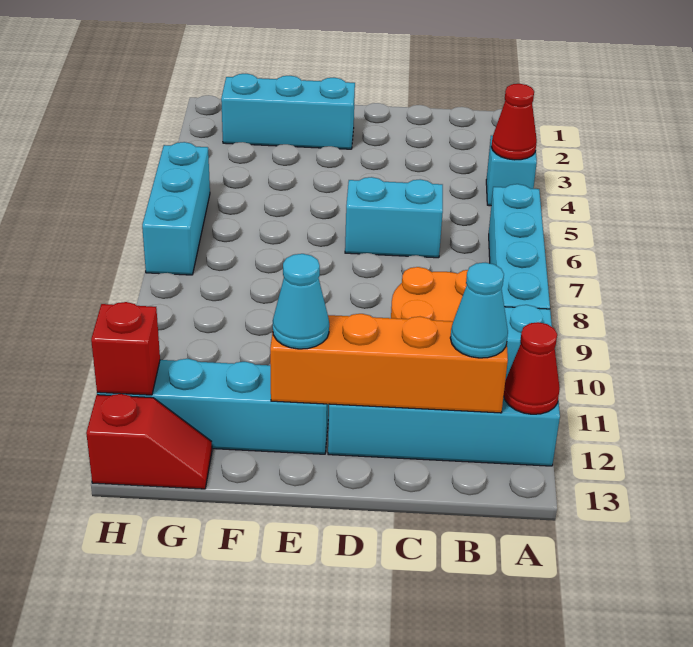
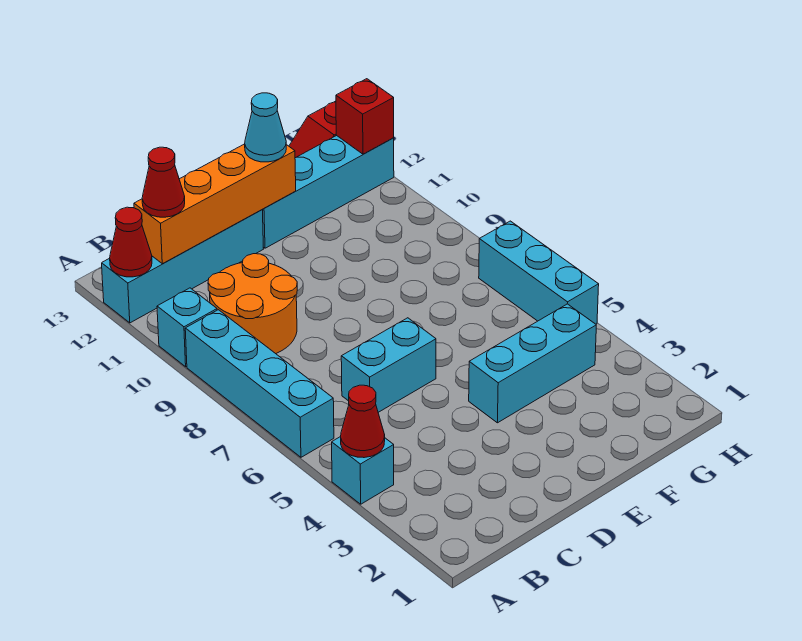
cyan 1x1 cone [450,263,508,358] -> red 1x1 cone [142,147,185,217]
cyan 1x3 brick [221,74,355,149] -> cyan 1x3 brick moved to [469,304,596,423]

